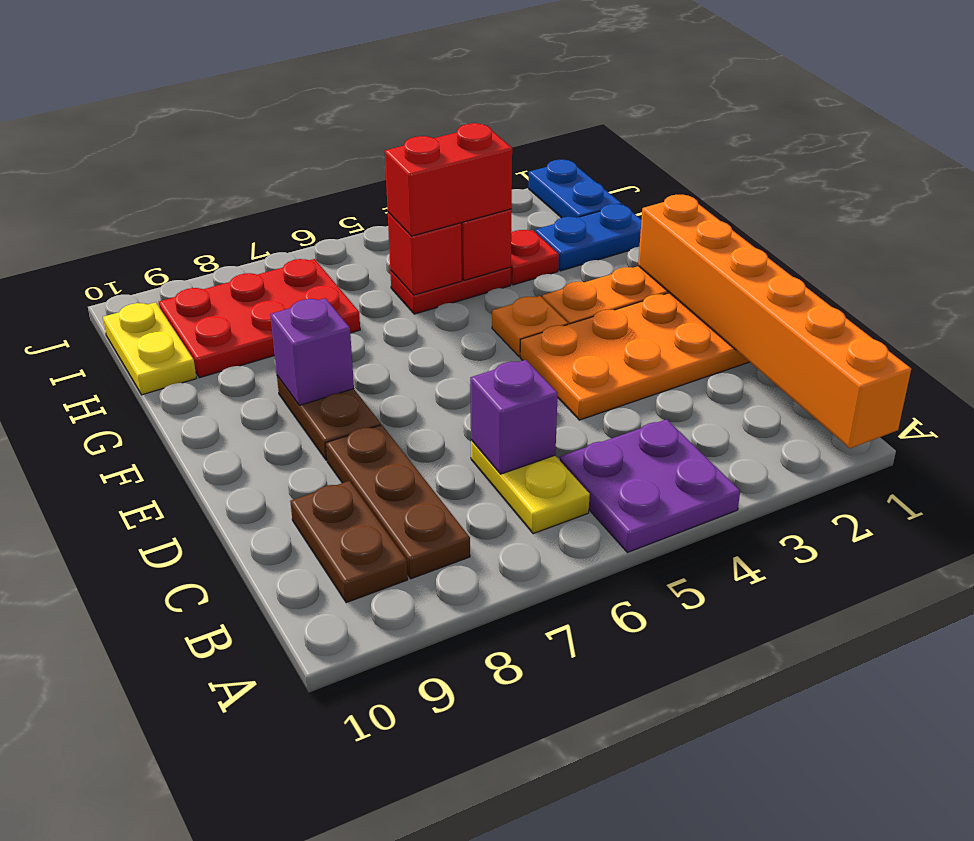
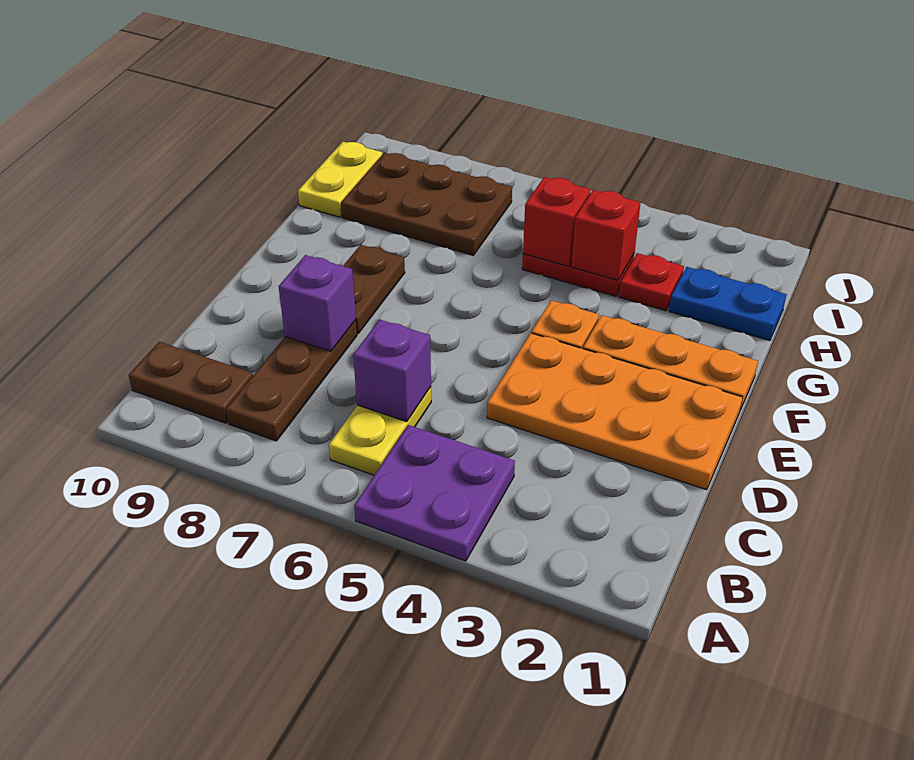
orange 1x6 brick [638,195,911,448] -> none
brown 1x2 plate [290,481,408,602] -> brown 1x2 plate turned to [129,342,253,423]
purple 1x1 brick [270,298,354,405] -> purple 1x1 brick moved to [279,255,356,351]
red 1x2 brick [385,123,512,236] -> none
red 2x3 plate [159,259,360,378] -> brown 2x3 plate [341,153,512,255]
blue 1x2 plate [529,160,622,218] -> none

